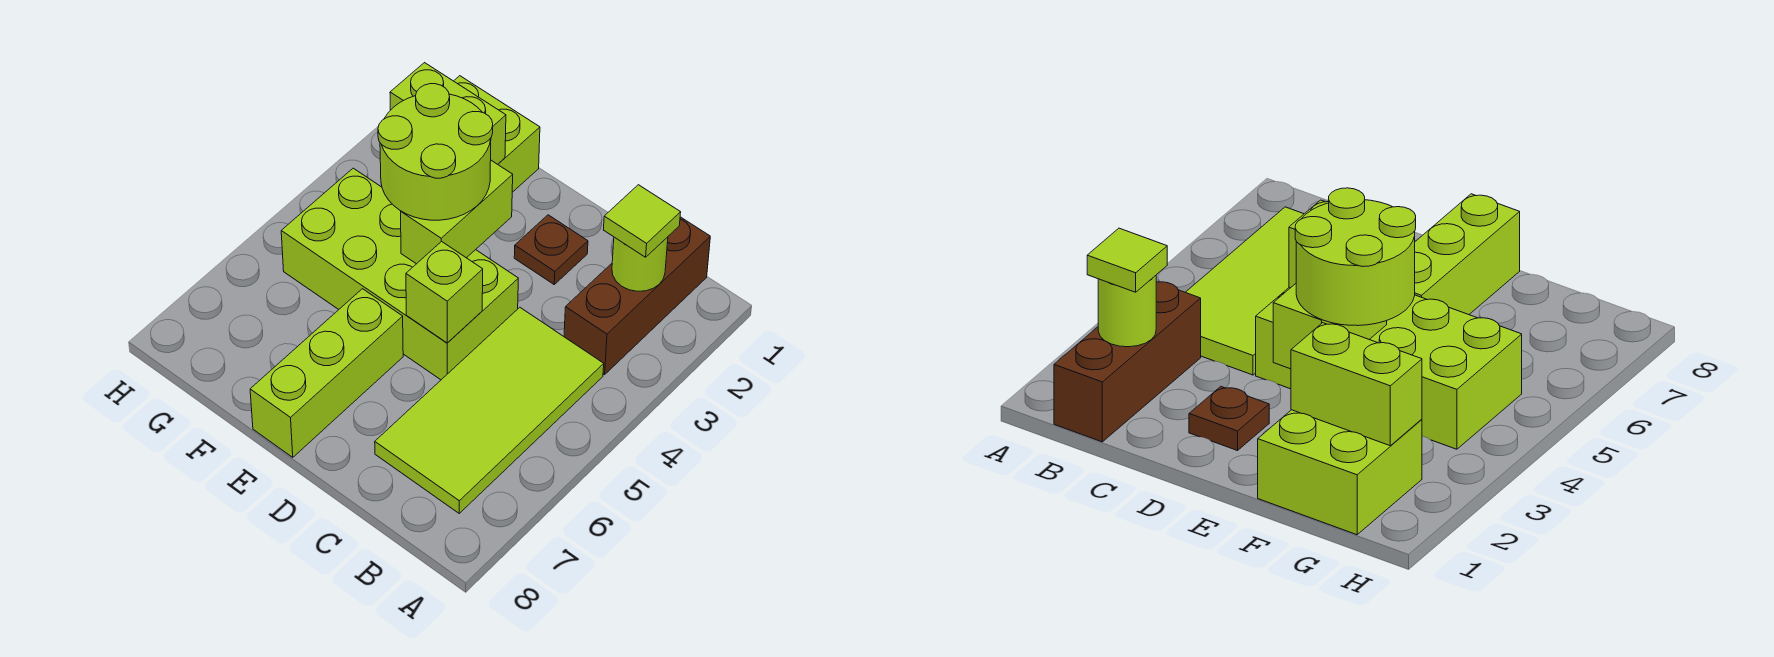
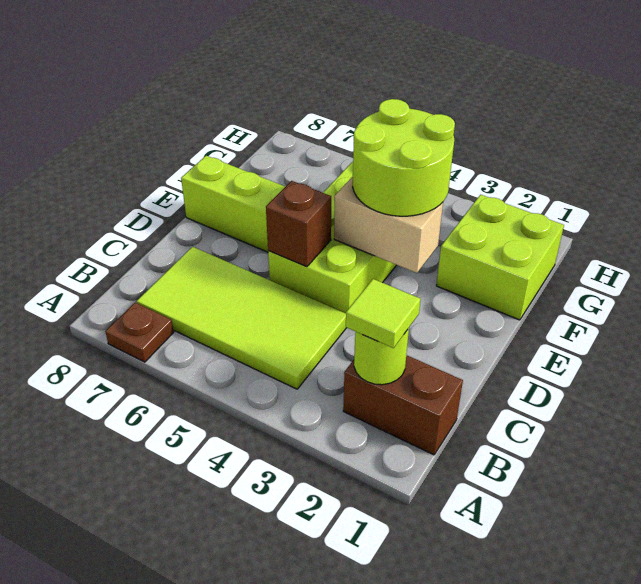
brown 1x3 brick [564,217,710,375] -> brown 1x2 brick [343,355,463,455]
brown 1x1 plate [514,215,588,284] -> brown 1x1 plate moved to [105,303,174,362]
lime 1x1 brick [406,241,483,343] -> brown 1x1 brick [266,181,331,267]
lime 1x2 brick [401,160,513,264] -> tan 1x2 brick [334,177,443,273]
lime 1x2 brick [390,63,506,164] -> none

